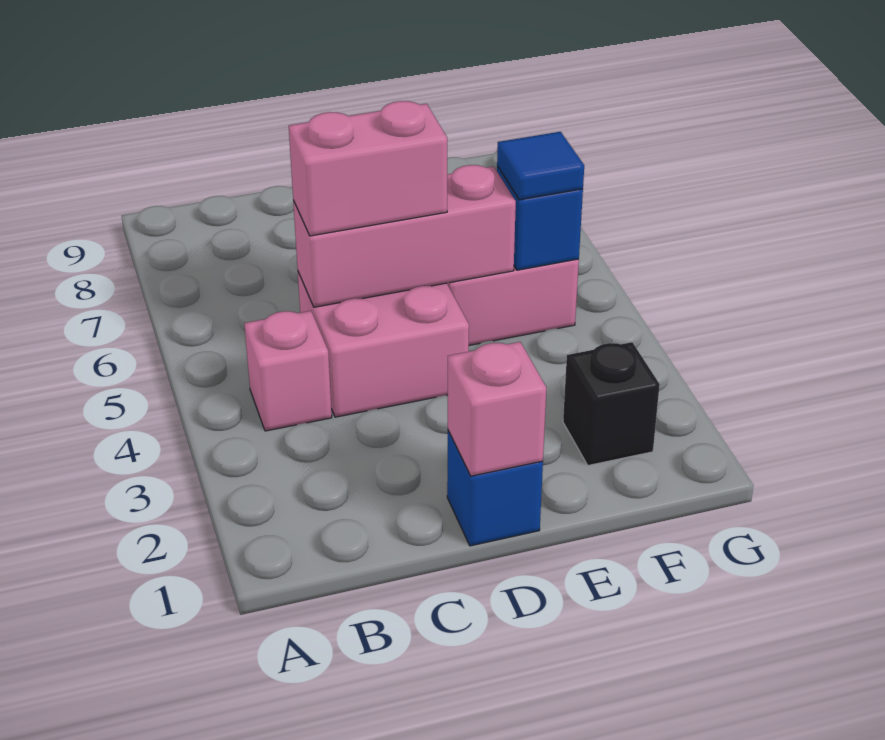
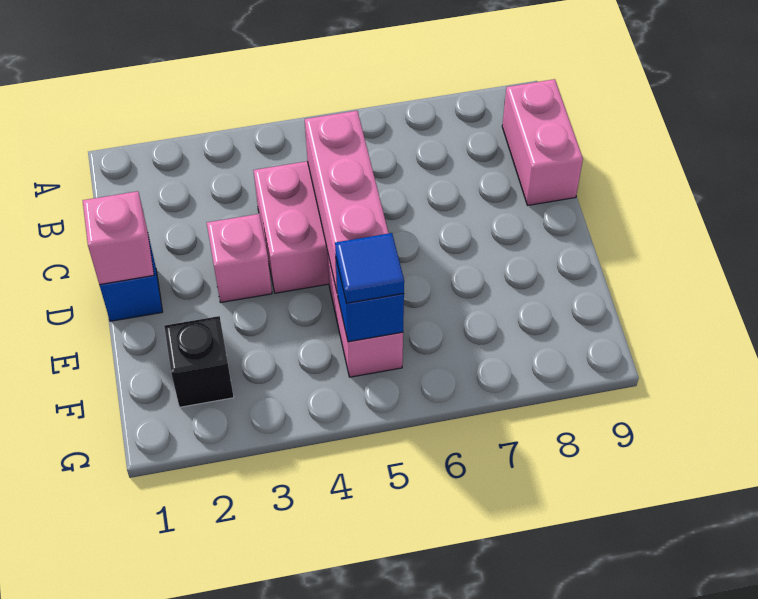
pink 1x1 brick [244,311,332,431] -> pink 1x1 brick moved to [207,214,272,303]
pink 1x2 brick [289,101,447,236] -> pink 1x2 brick moved to [502,79,583,205]

